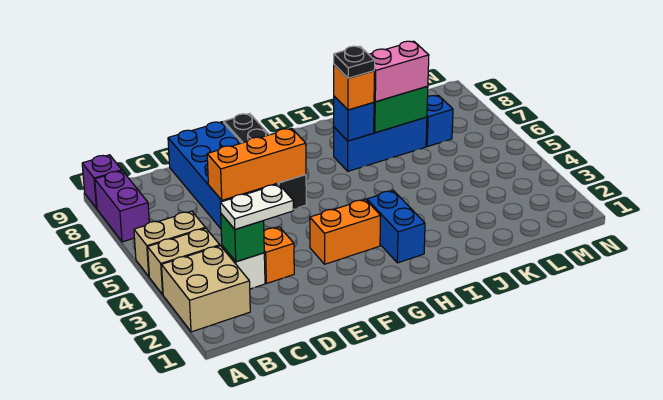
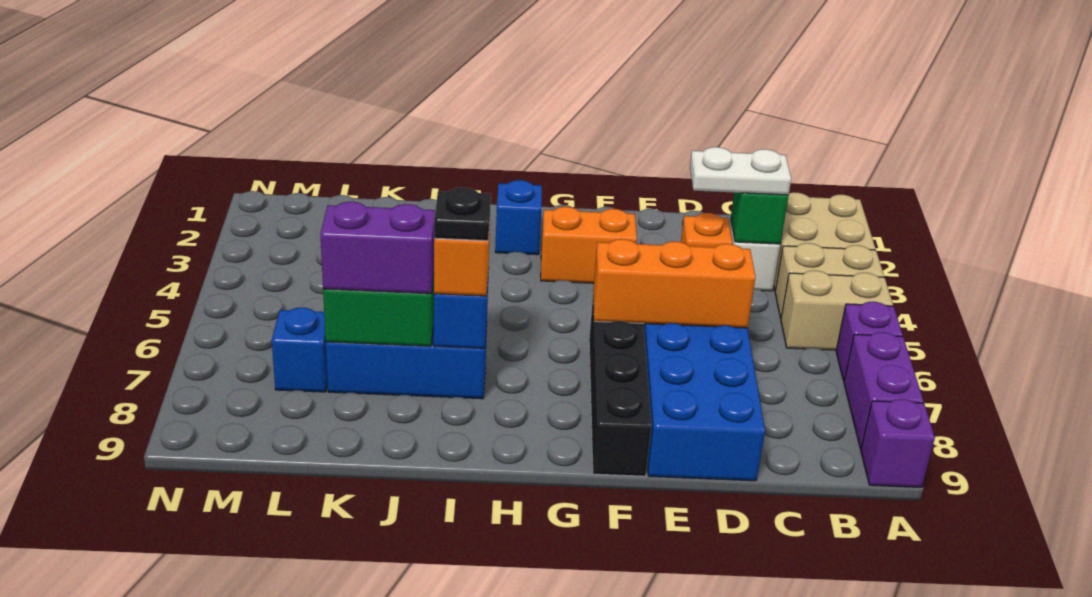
none -> purple 1x1 brick [836,302,903,381]
blue 1x2 brick [367,190,425,263] -> blue 1x1 brick [495,180,542,255]
pink 1x2 brick [369,41,429,102] -> purple 1x2 brick [320,202,435,294]

